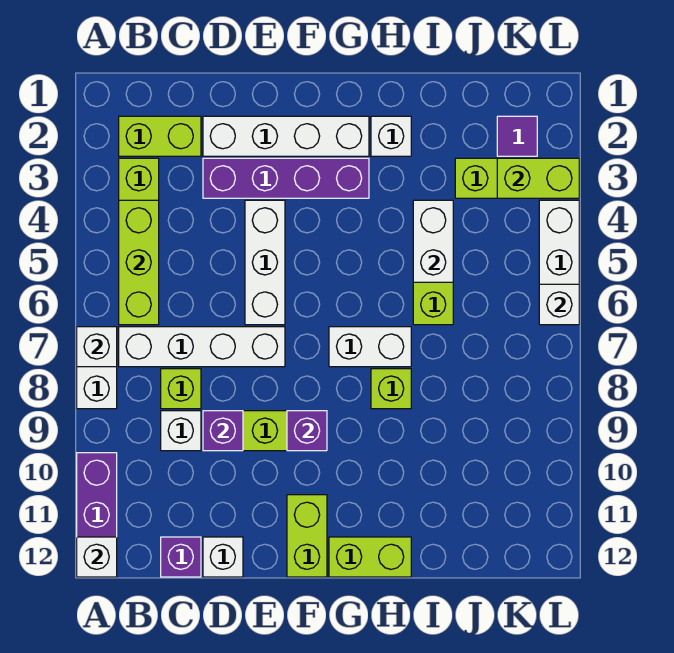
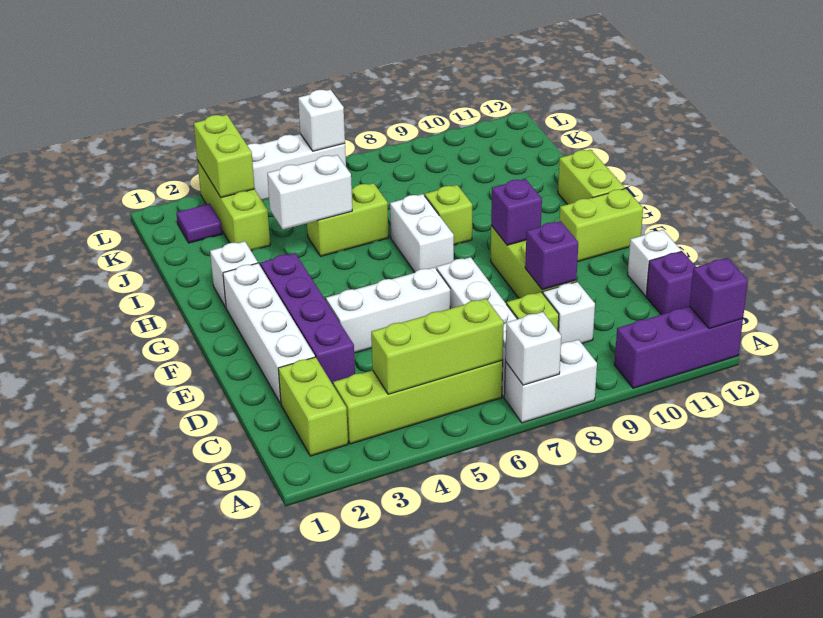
white 1x1 brick [77,537,117,577] -> purple 1x1 brick [689,258,748,329]

